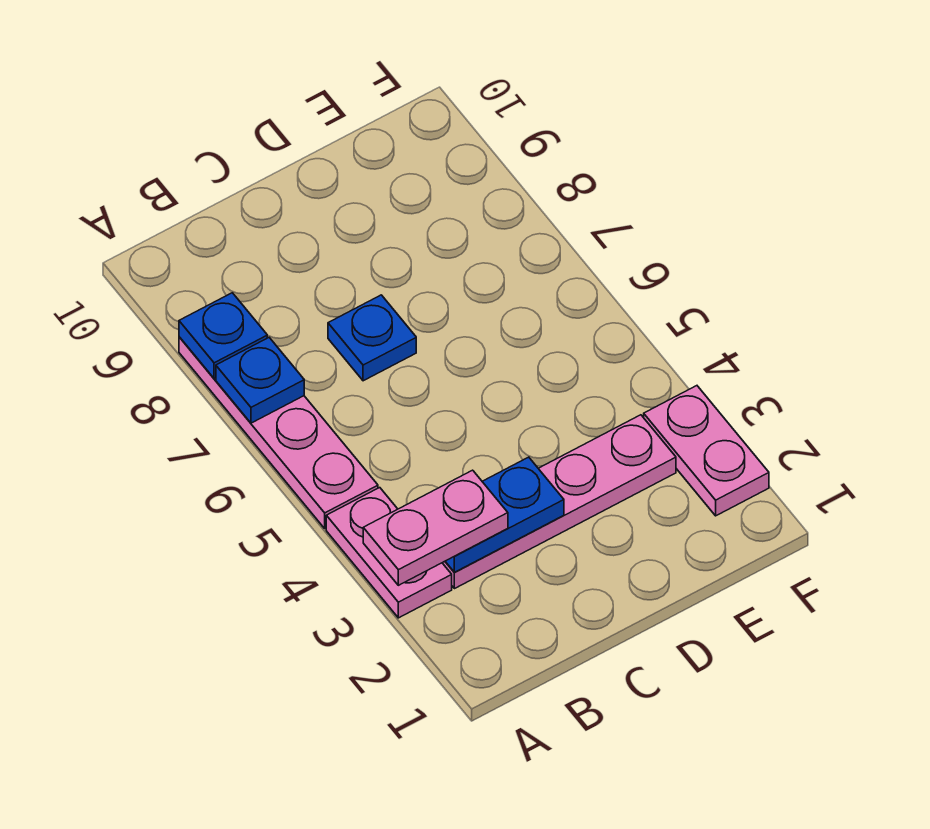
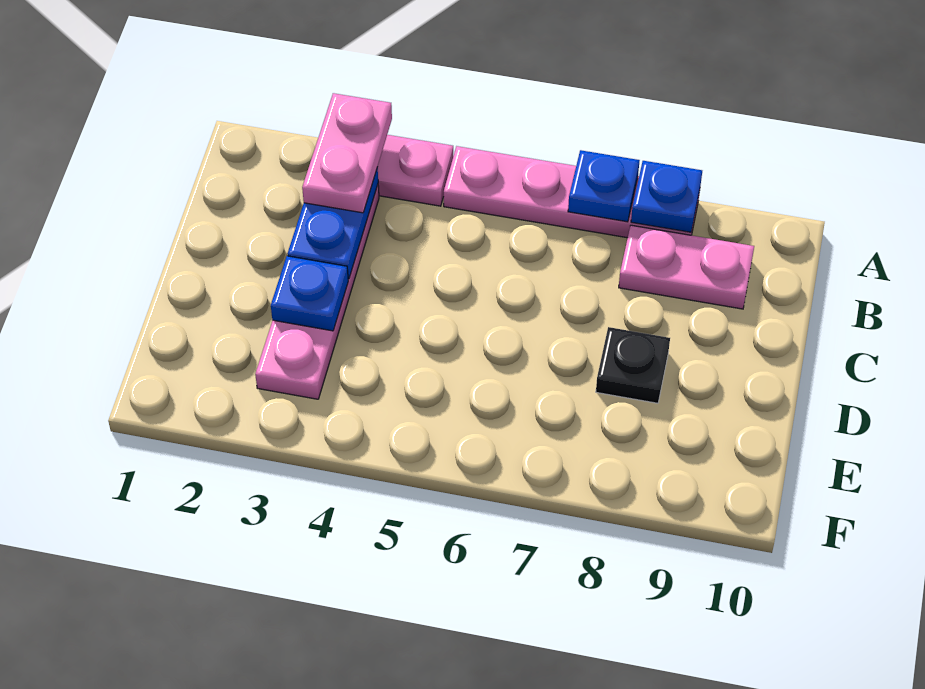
blue 1x1 plate [328,295,416,381] -> blue 1x1 plate moved to [271,256,348,331]
none -> black 1x1 plate [596,327,670,403]
pink 1x2 plate [644,386,769,516] -> pink 1x2 plate moved to [619,225,754,309]

